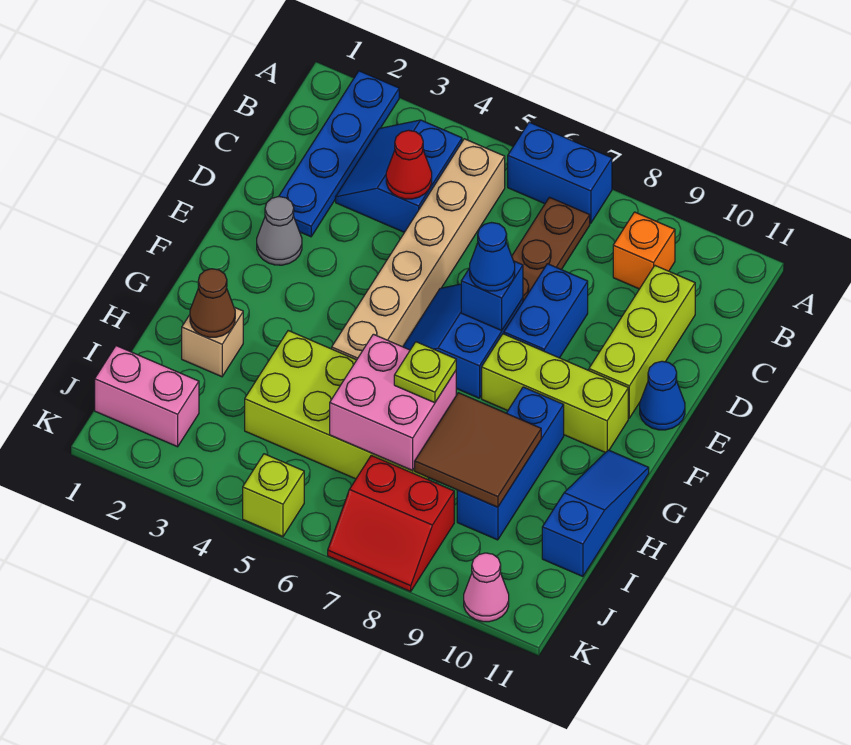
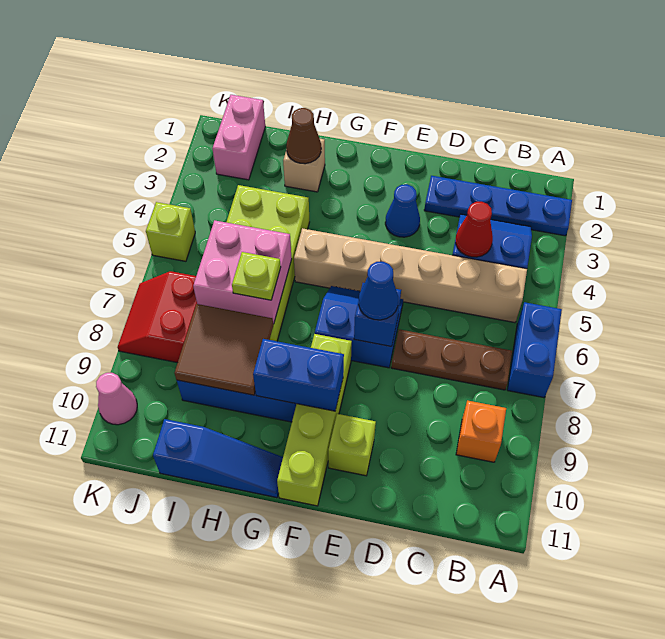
lime 1x3 brick [589,266,695,418] -> lime 1x1 brick [328,414,376,476]
blue 1x2 brick [504,264,588,358] -> blue 1x2 brick moved to [253,339,344,411]
grey 1x1 cone [257,197,302,265] -> none
blue 1x1 cone [640,361,685,430] -> blue 1x1 cone moved to [385,184,420,237]
lime 1x3 brick [482,334,628,453] -> lime 1x4 brick [277,334,352,506]

